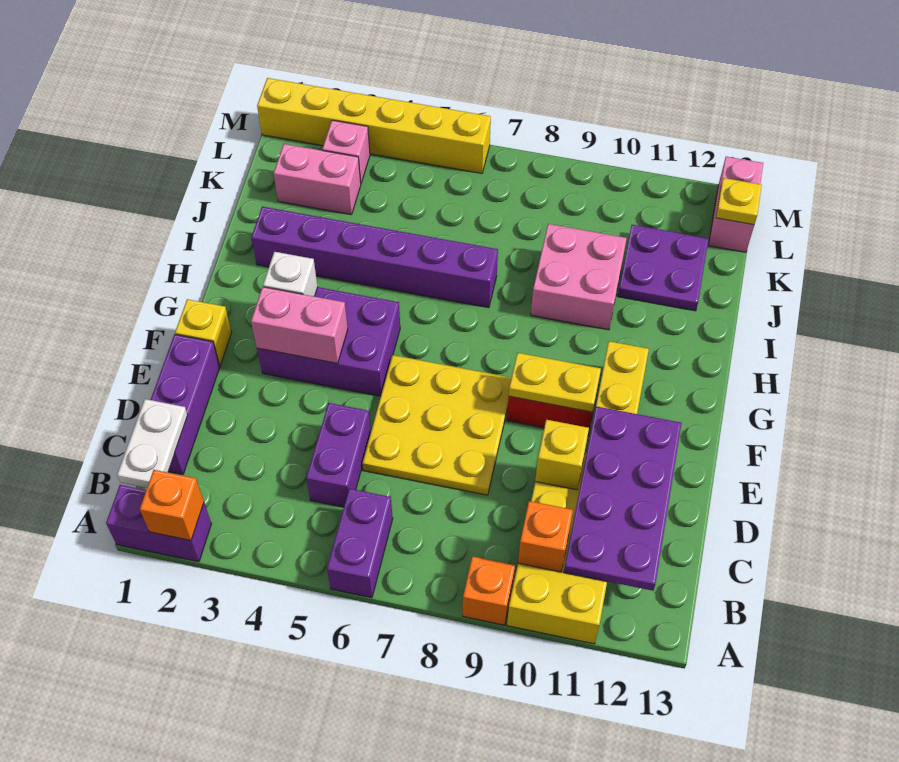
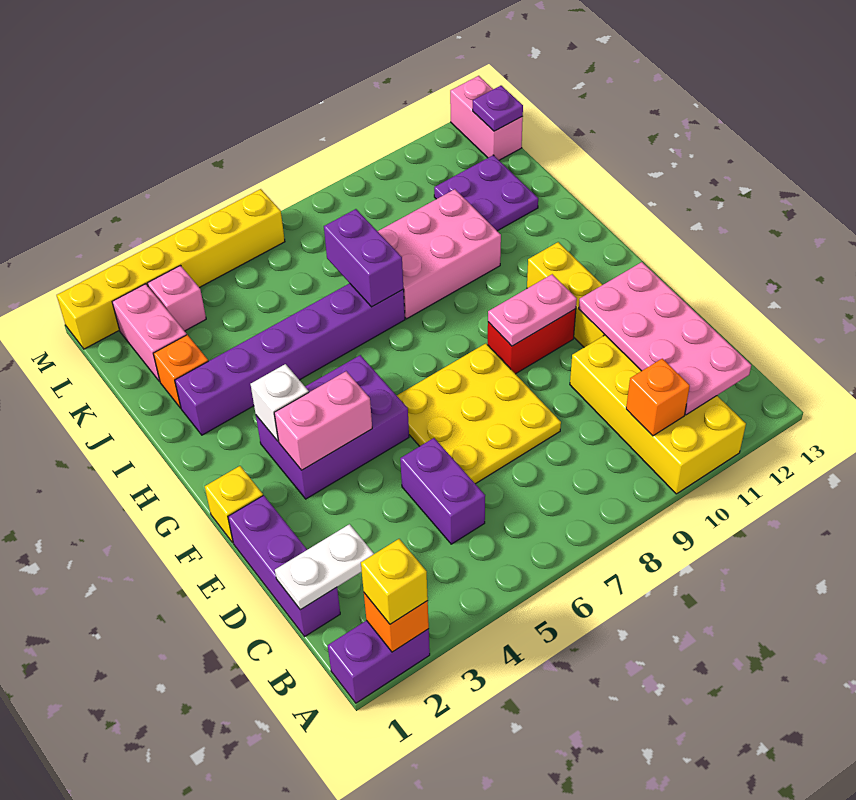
purple 1x2 brick [327,489,393,598] -> purple 1x2 brick moved to [324,209,403,307]
orange 1x1 brick [463,556,515,625] -> orange 1x1 brick moved to [153,335,208,408]
white 1x2 plate [117,399,188,488] -> white 1x2 plate turned to [275,524,374,610]
purple 2x4 plate [564,406,682,591] -> pink 2x4 plate [579,262,751,415]
yellow 1x1 brick [535,420,589,490] -> yellow 1x1 brick moved to [361,539,428,624]
yellow 1x2 plate [509,353,601,412] -> pink 1x2 plate [488,274,577,346]
pink 2x2 brick [531,224,627,330] -> pink 2x3 brick [378,189,501,319]
pink 1x2 brick [274,144,361,215] -> pink 1x2 brick turned to [112,284,187,382]
yellow 1x1 plate [716,178,762,225] -> purple 1x1 plate [473,86,523,131]

